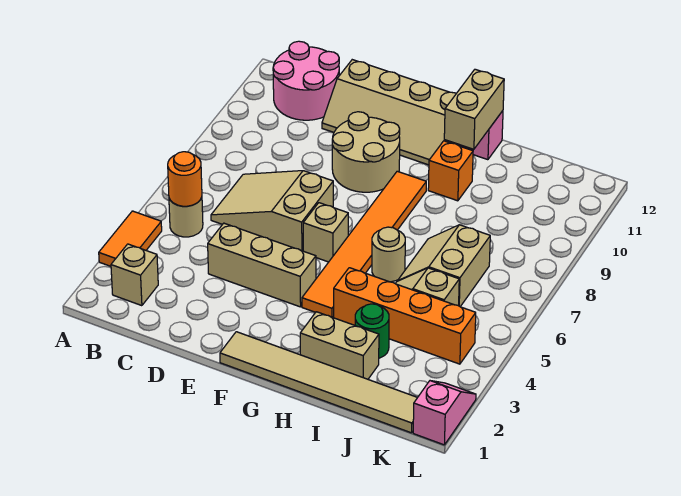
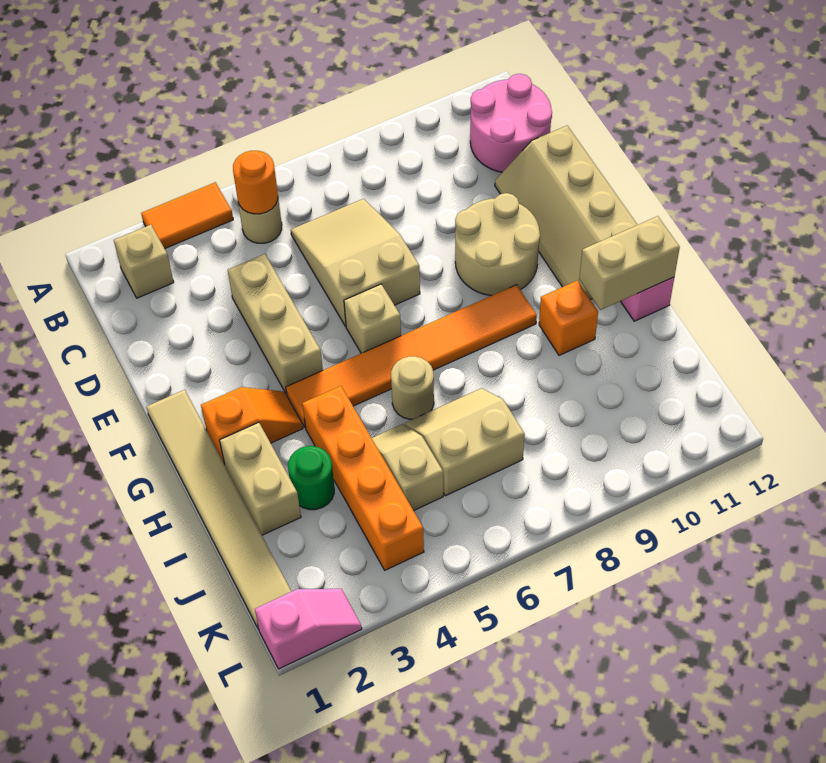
none -> orange 1x2 slope [201,387,303,462]

